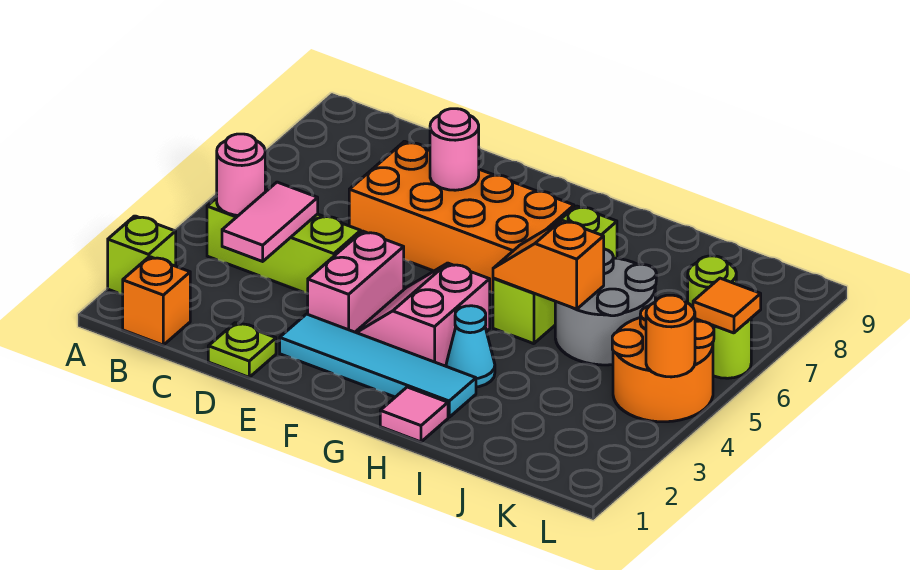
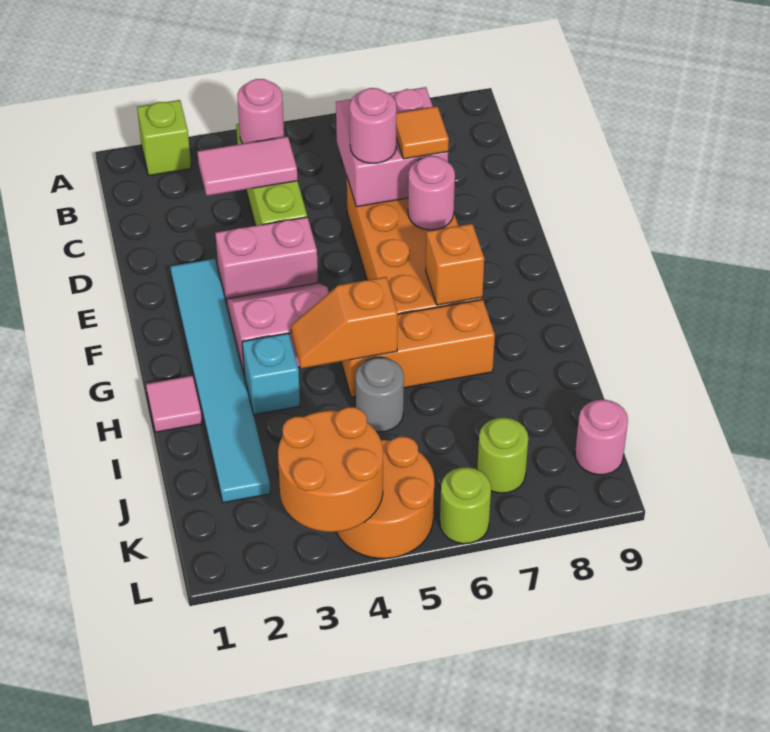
orange 1x1 brick [123,257,190,345] -> orange 1x1 brick moved to [426,224,484,305]
none -> pink 2x2 brick [336,87,448,207]
lime 1x1 plate [208,323,276,377] -> none
none -> pink 1x1 round brick [350,88,396,163]
cyan 1x4 tile [280,314,476,417] -> cyan 1x6 tile [170,259,270,503]
cyan 1x1 cone [446,306,495,387] -> cyan 1x1 brick [242,333,300,415]
lime 1x3 brick [493,206,617,344] -> orange 1x3 brick [341,299,495,397]
orange 1x2 slope [493,220,604,309] -> orange 1x2 slope turned to [291,277,397,368]
grey 2x2 round brick [555,249,656,365] -> grey 1x1 round brick [356,358,404,432]
none -> pink 1x1 round brick [575,400,628,475]
orange 1x1 round brick [646,295,695,377] -> orange 2x2 round brick [278,407,383,532]
orange 1x1 tile [693,278,761,333] -> orange 1x1 tile moved to [396,106,449,159]

